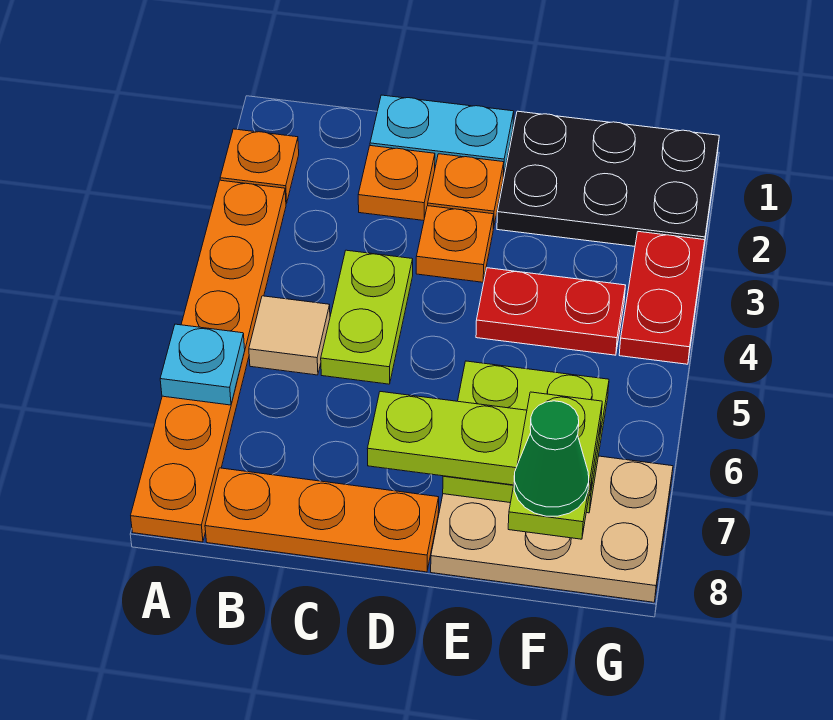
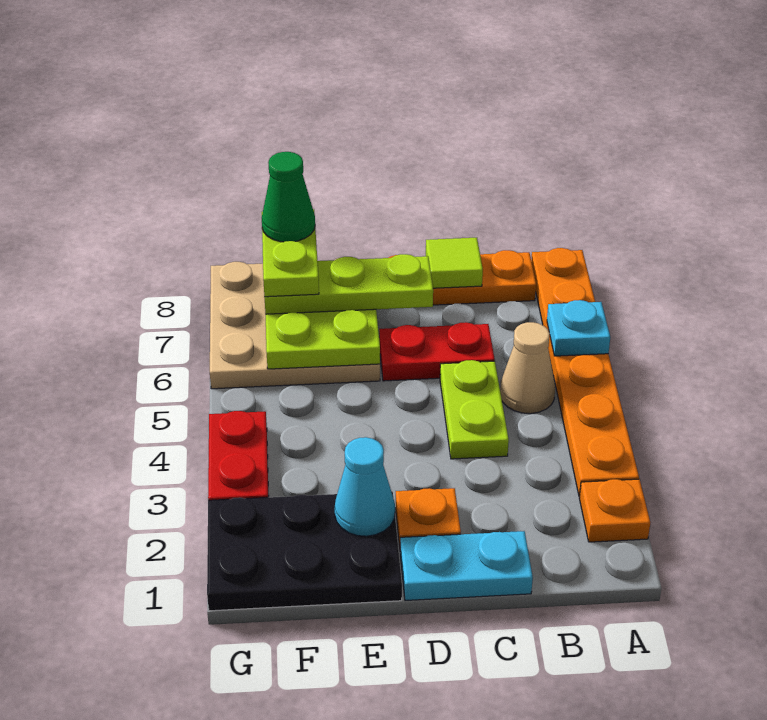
tan 1x1 tile [249,296,330,375] -> tan 1x1 cone [500,322,555,414]
orange 1x1 plate [358,146,435,221] -> none
none -> lime 1x1 tile [426,238,483,288]
orange 1x1 plate [416,206,494,282] -> none
none -> cyan 1x1 cone [335,437,395,536]
red 1x2 plate [476,268,626,355] -> red 1x2 plate moved to [379,322,495,381]
tan 2x3 plate [431,456,673,602] -> tan 3x3 plate [210,258,380,389]

